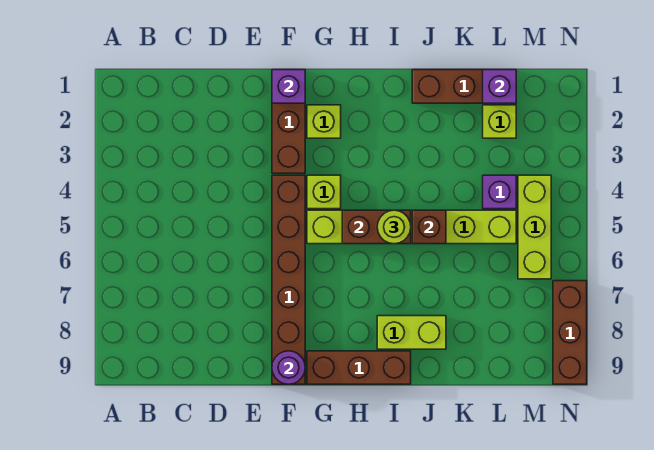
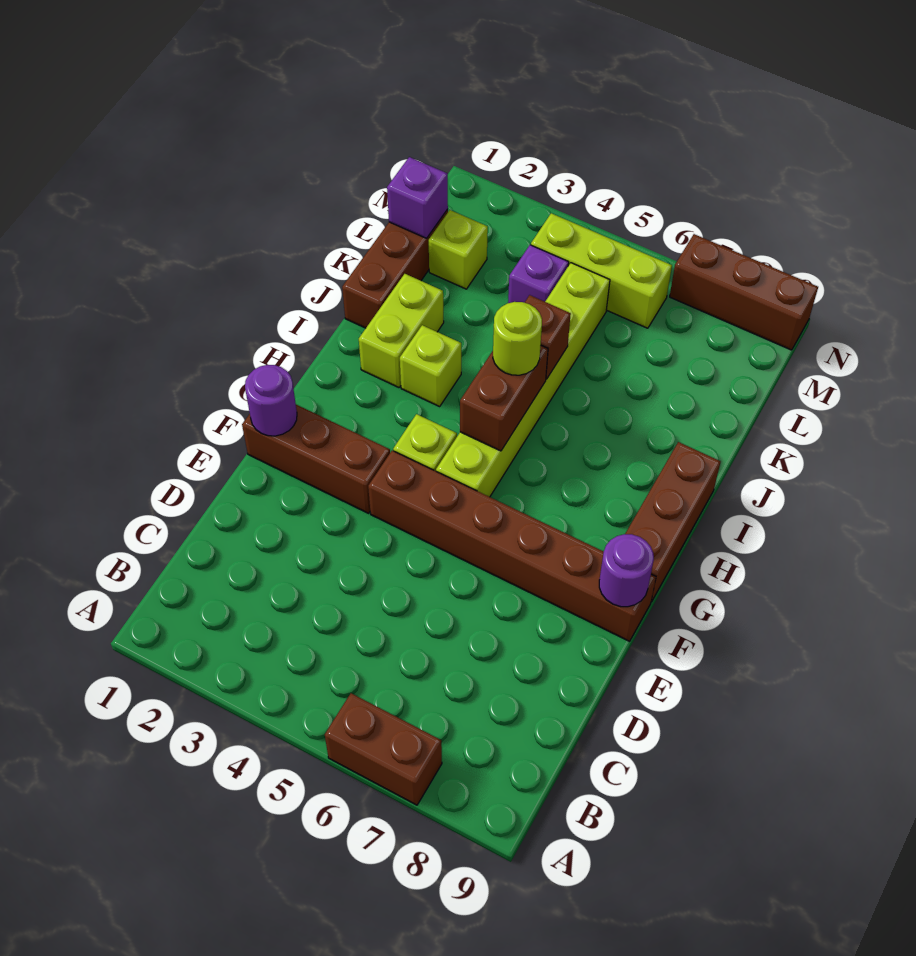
none -> brown 1x2 brick [325,693,442,805]
purple 1x1 brick [272,70,305,103] -> purple 1x1 round brick [245,365,297,436]
lime 1x1 brick [307,105,341,138] -> lime 1x1 brick moved to [400,325,461,406]
lime 1x2 brick [377,316,446,349] -> lime 1x2 brick moved to [359,274,444,387]

